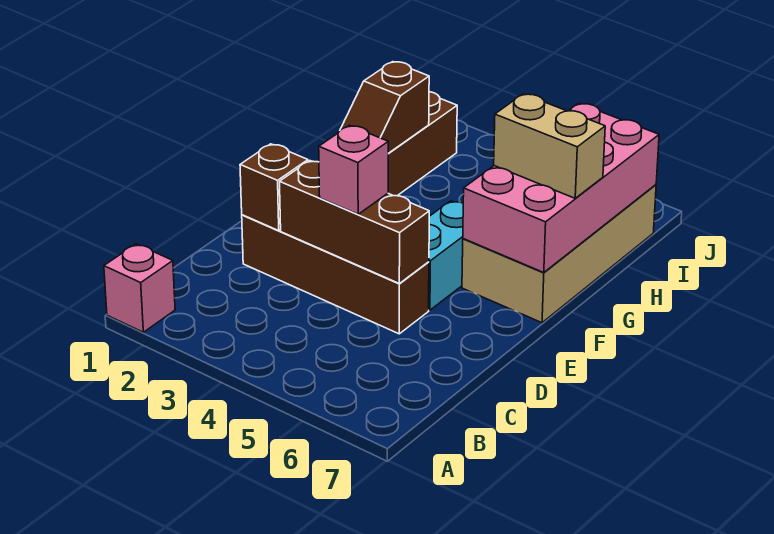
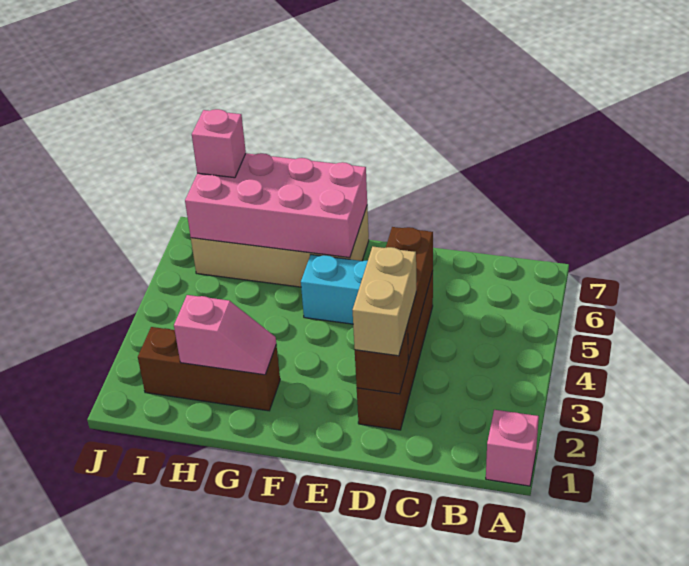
pink 1x1 brick [319,125,388,214] -> pink 1x1 brick moved to [192,109,246,178]
brown 1x2 slope [340,62,429,153] -> pink 1x2 slope [174,295,276,375]
tan 1x2 brick [494,94,605,198] -> tan 1x2 brick moved to [353,247,416,356]

